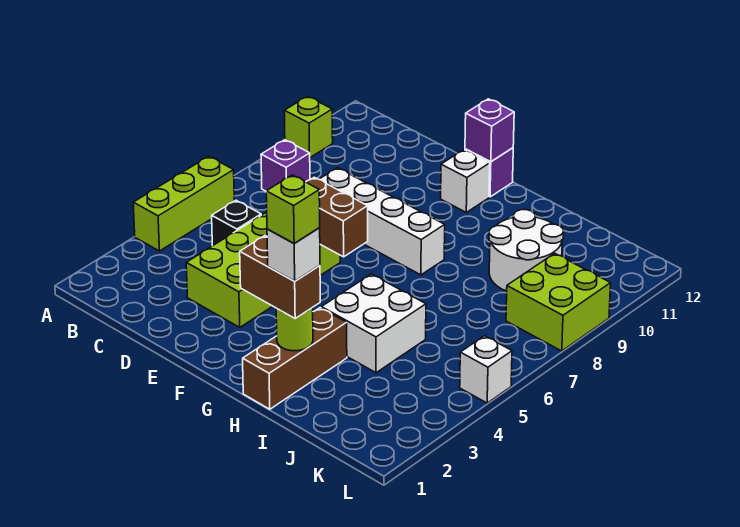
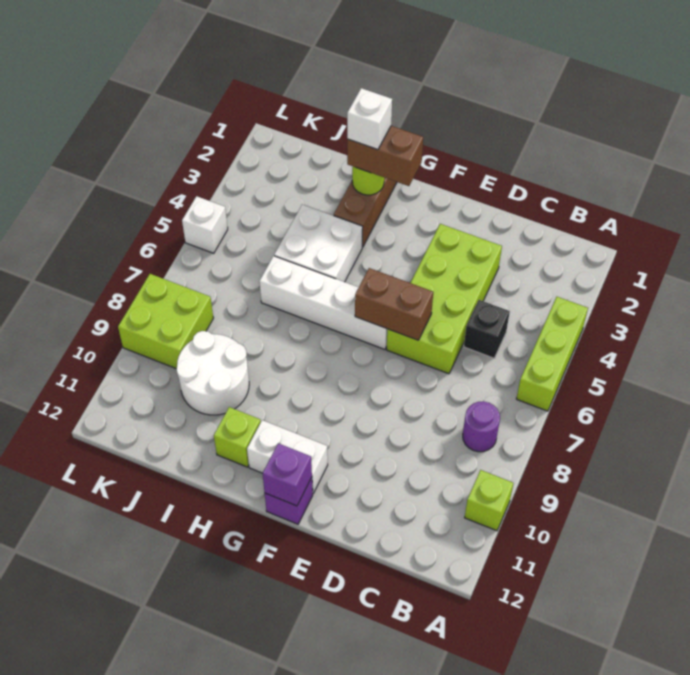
purple 1x1 brick [261,140,310,191] -> purple 1x1 round brick [463,401,500,452]
white 1x4 brick [319,168,445,275] -> white 1x4 brick moved to [259,256,387,349]
white 1x1 brick [441,150,490,212] -> white 1x2 brick [247,420,328,493]
lime 1x1 brick [266,175,320,243] -> lime 1x1 brick moved to [214,407,261,467]

